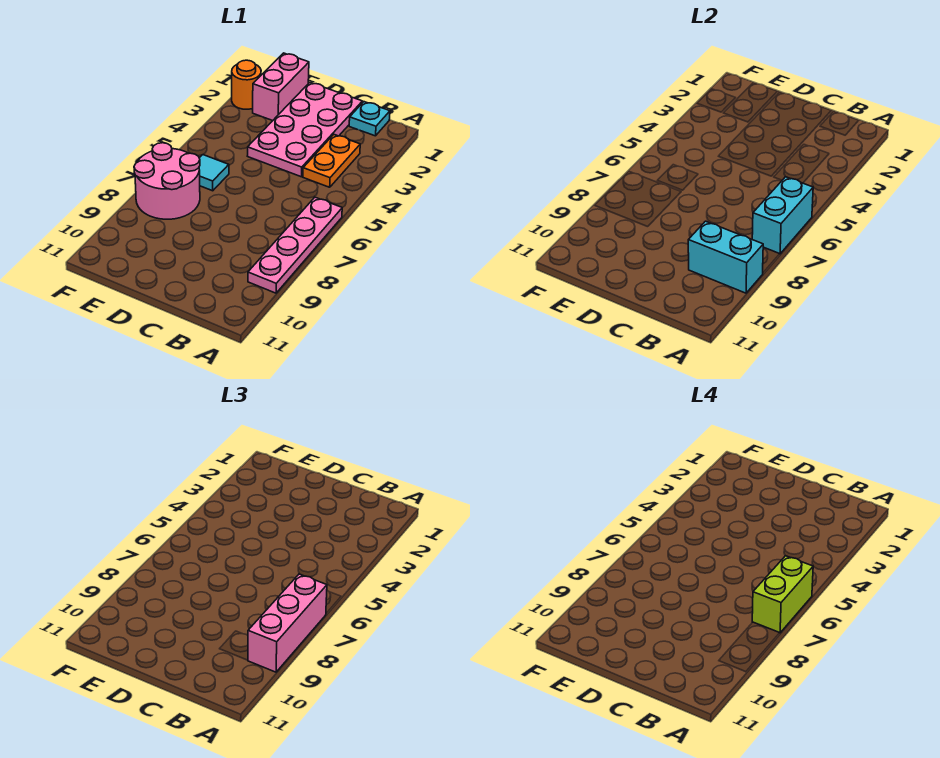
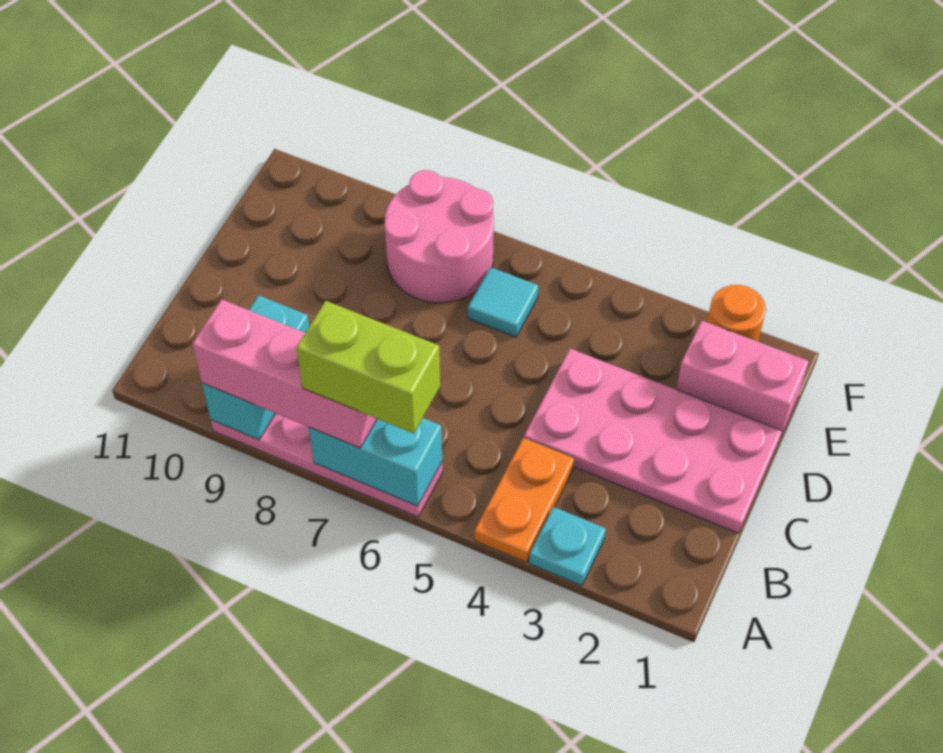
cyan 1x1 plate [349,102,390,136] -> cyan 1x1 plate moved to [529,507,606,586]
orange 1x2 plate [303,135,360,187] -> orange 1x2 plate turned to [475,438,574,562]

